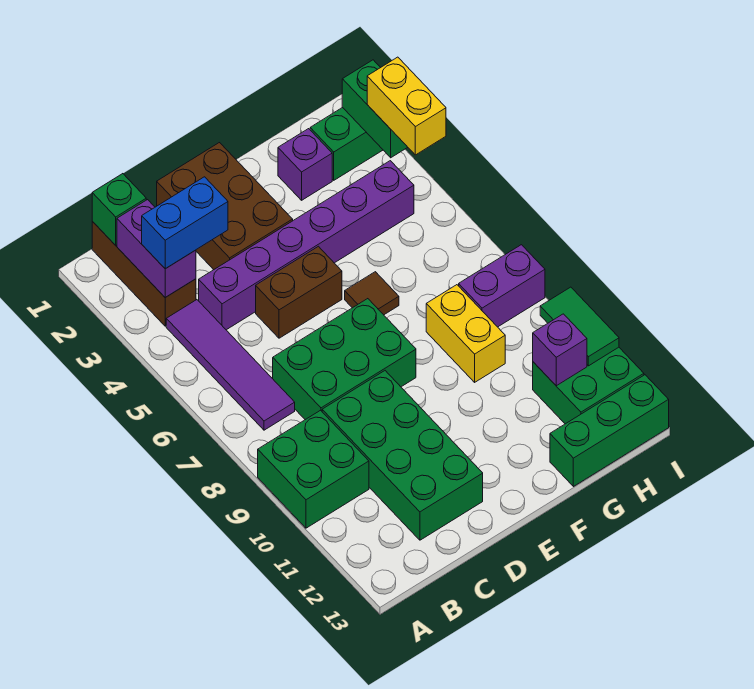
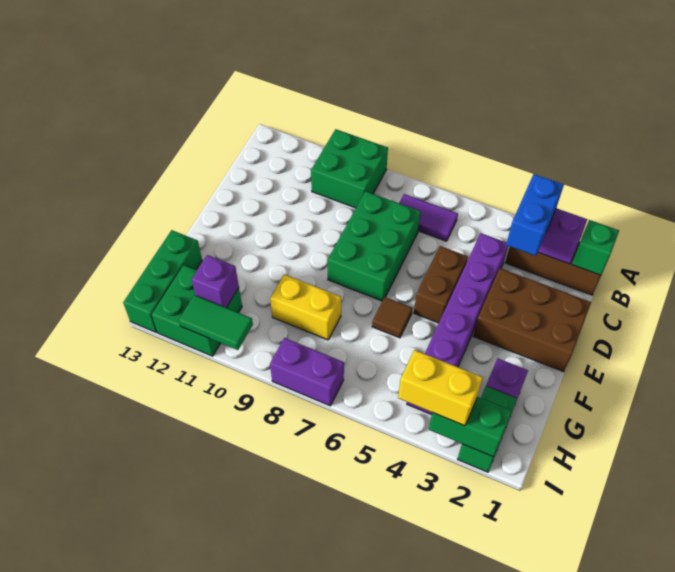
purple 1x4 tile [166,300,295,430] -> purple 1x2 tile [399,194,458,241]
green 2x4 brick [322,371,483,540] -> none
purple 1x2 brick [459,245,545,327] -> purple 1x2 brick turned to [270,338,344,406]

